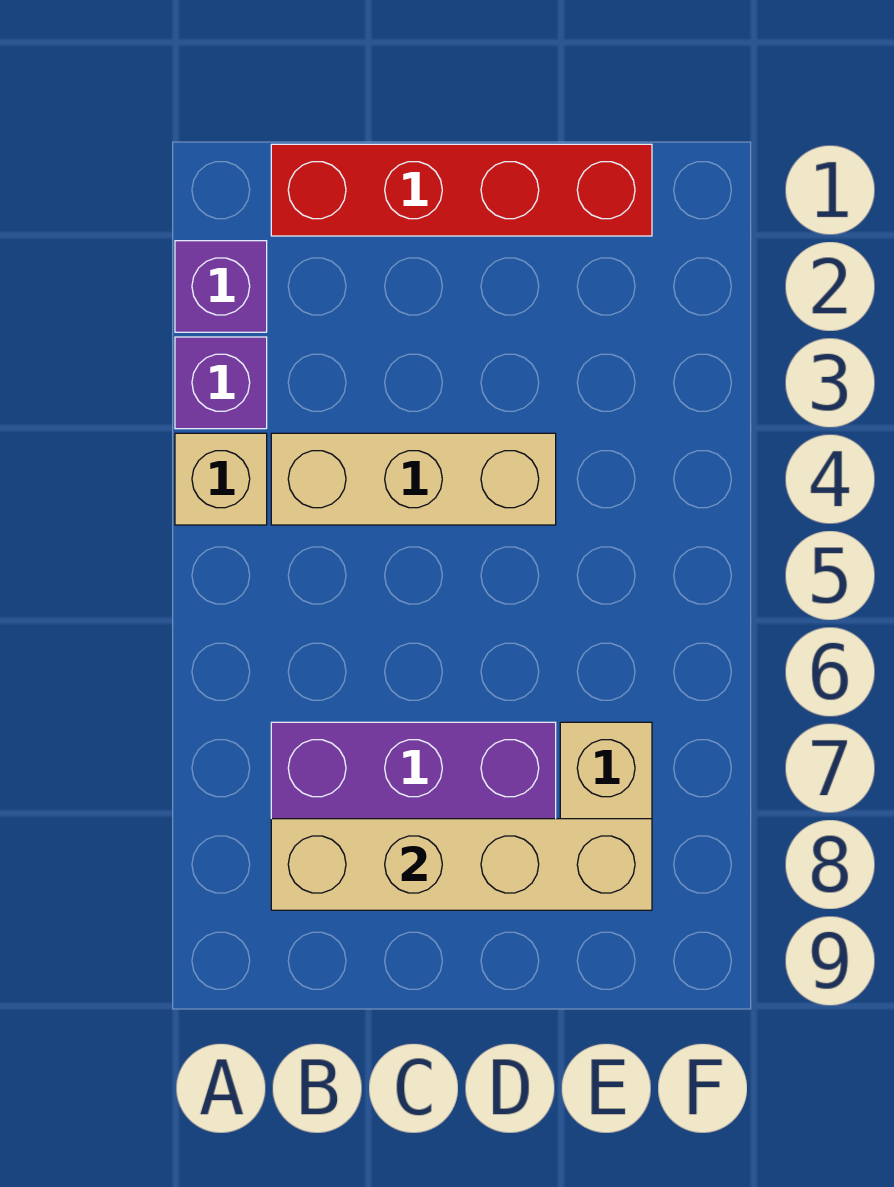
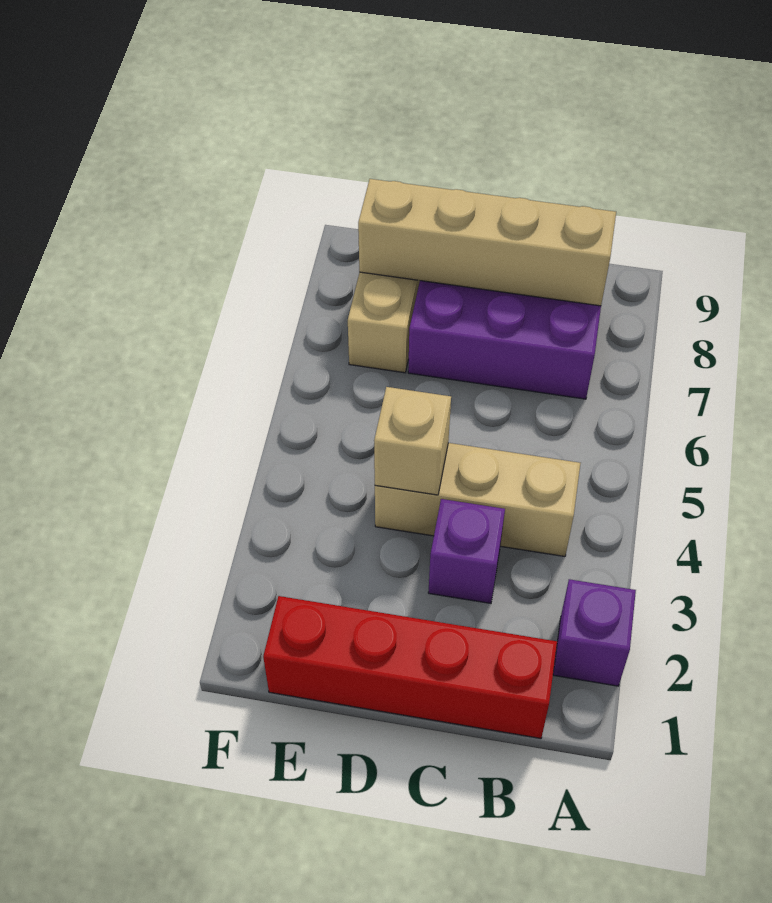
purple 1x1 brick [175,337,267,429] -> purple 1x1 brick moved to [428,499,505,603]
tan 1x1 brick [175,433,267,525] -> tan 1x1 brick moved to [374,387,451,495]

